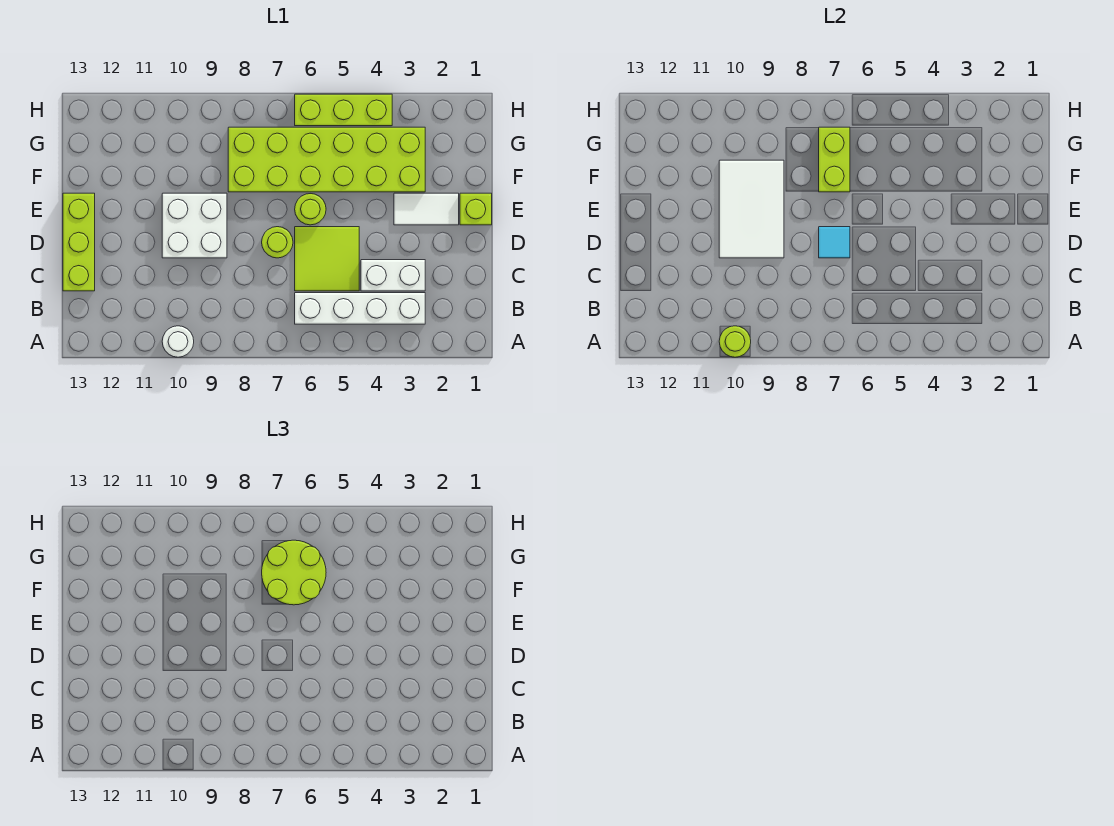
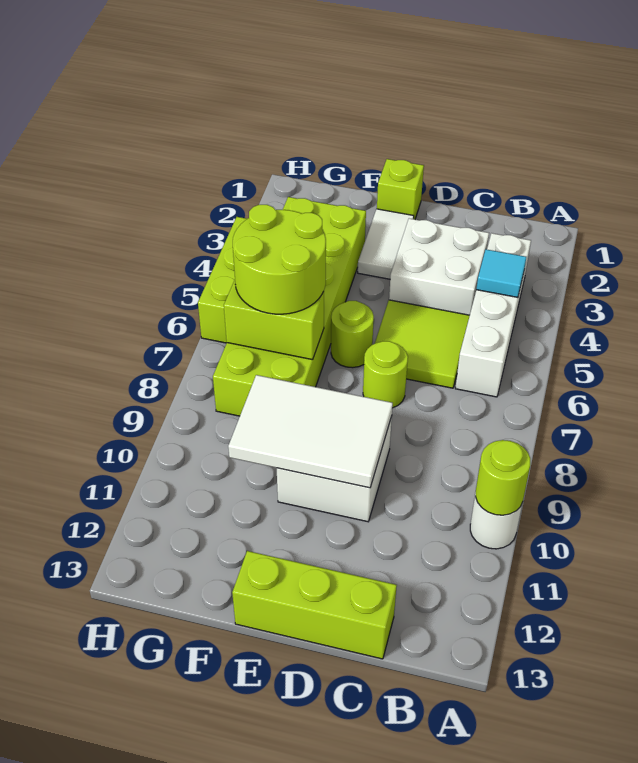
white 1x2 brick [361,260,425,291] -> white 2x2 brick [389,219,489,315]
cyan 1x1 tile [819,227,850,258] -> cyan 1x1 tile moved to [476,249,526,297]

